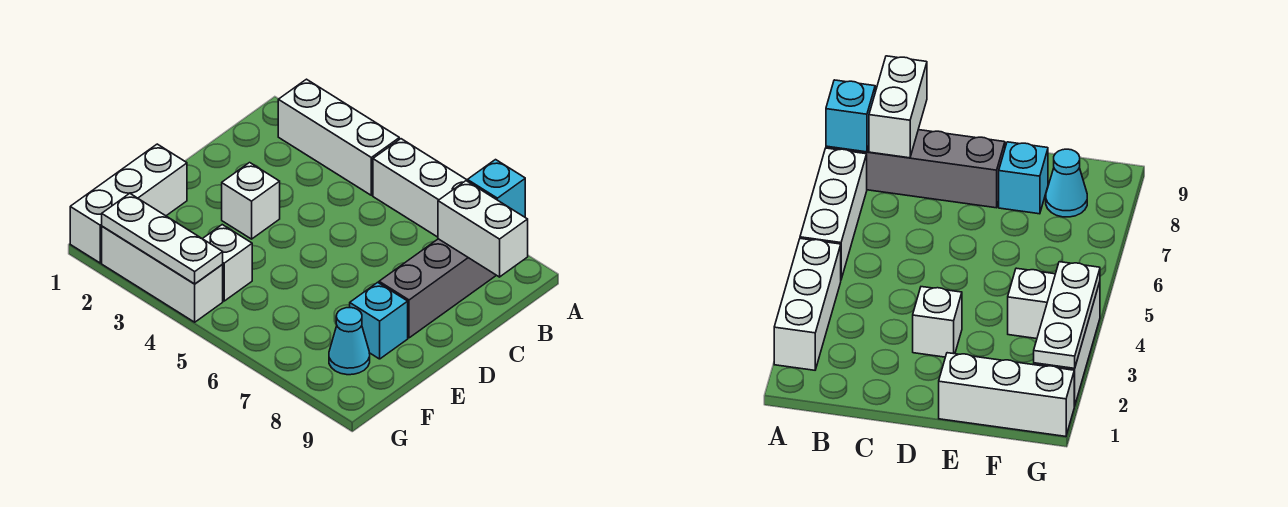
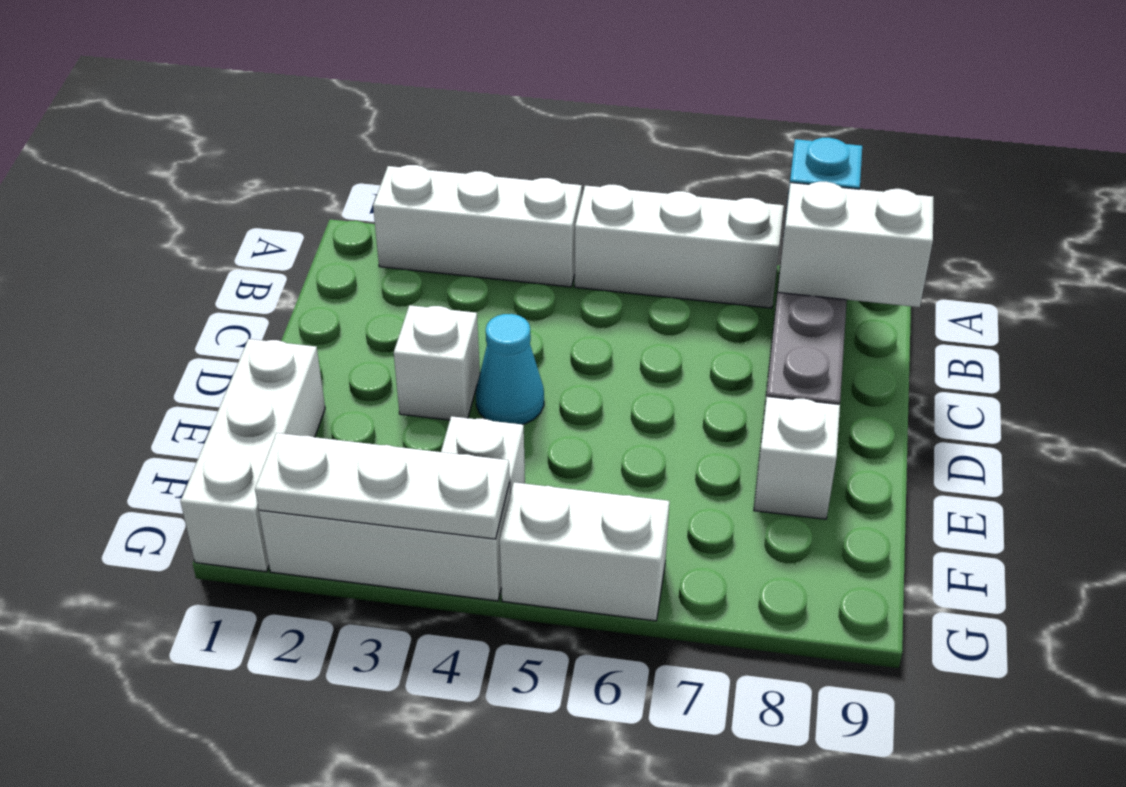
cyan 1x1 brick [350,282,408,359] -> white 1x1 brick [754,397,840,519]
cyan 1x1 cone [329,308,370,375] -> cyan 1x1 cone moved to [476,314,544,425]
none -> white 1x2 brick [500,482,669,621]

